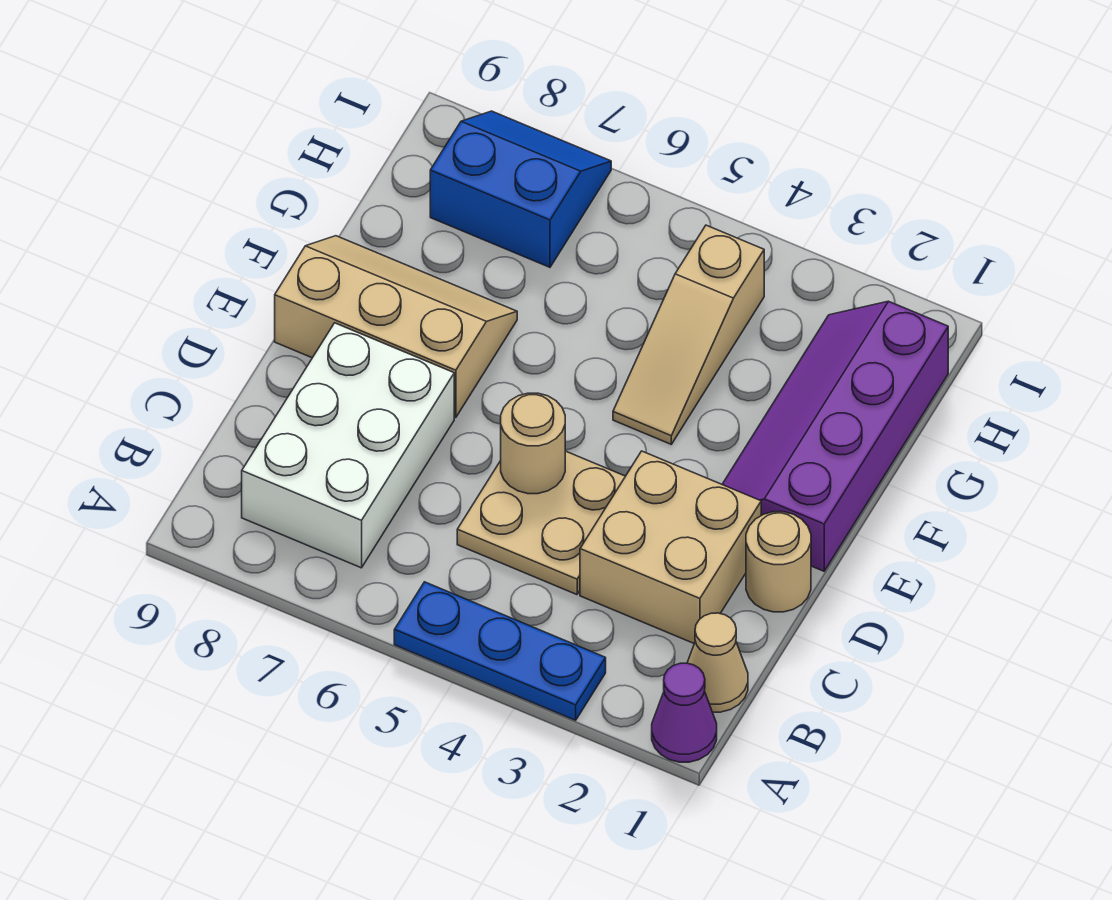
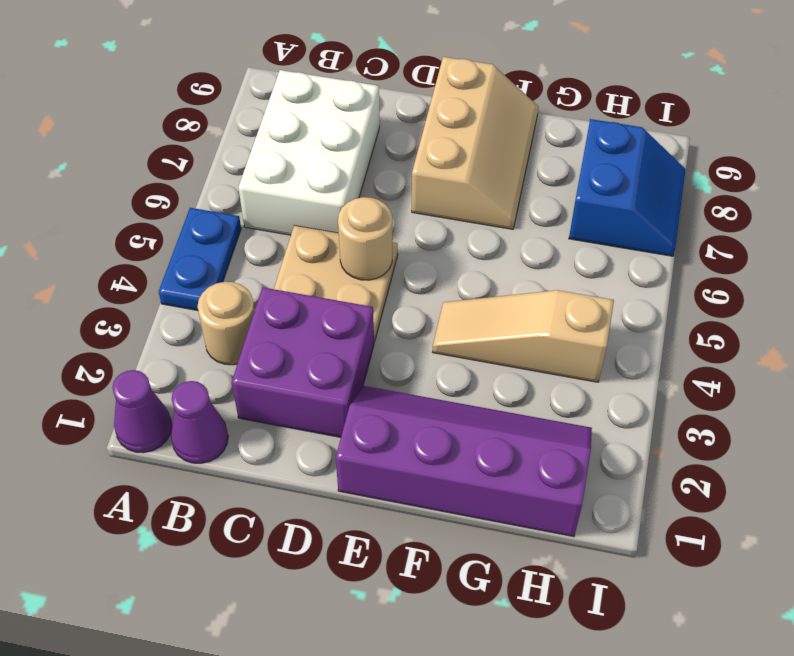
blue 1x3 plate [394,582,606,720] -> blue 1x2 plate [159,208,241,311]
tan 1x1 cone [687,613,748,712] -> purple 1x1 cone [171,381,228,463]
white 2x3 brick [242,323,454,568] -> white 2x3 brick turned to [238,70,380,235]
tan 2x2 brick [580,451,761,643] -> purple 2x2 brick [232,287,374,437]
tan 1x1 round brick [746,512,811,612] -> tan 1x1 round brick moved to [198,282,255,365]

